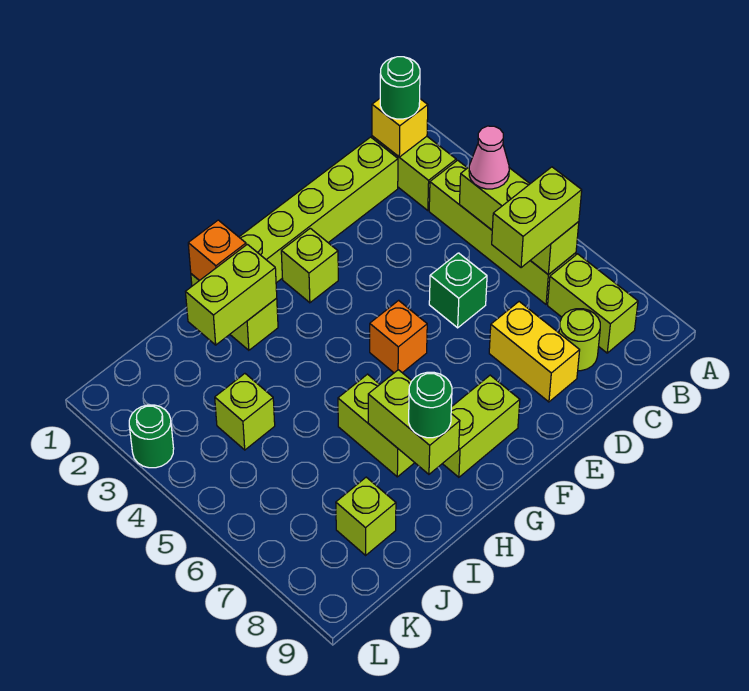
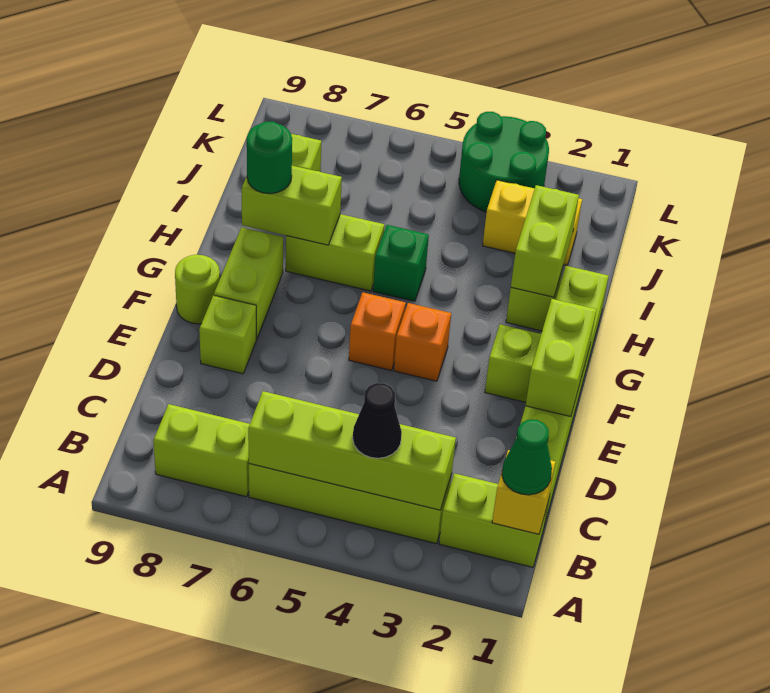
green 1x1 round brick [380,57,420,119] -> green 1x1 cone [502,420,552,495]
lime 1x3 brick [459,167,579,275] -> lime 1x4 brick [248,391,456,510]
pink 1x1 cone [469,126,509,189] -> black 1x1 cone [353,383,402,458]
lime 1x2 brick [492,167,582,268] -> lime 1x2 brick moved to [526,299,597,417]
lime 1x1 round brick [559,309,600,371] -> lime 1x1 round brick moved to [175,255,220,324]
green 1x1 brick [429,253,487,328] -> green 1x1 brick moved to [373,225,429,301]
yellow 1x2 brick [489,302,580,402] -> yellow 1x2 brick moved to [483,180,582,265]
orange 1x1 brick [188,220,246,281] -> orange 1x1 brick moved to [394,303,451,381]
lime 1x1 brick [215,374,275,450] -> lime 1x1 brick moved to [199,295,256,374]
green 1x1 round brick [129,405,174,468] -> green 2x2 round brick [459,112,549,212]

